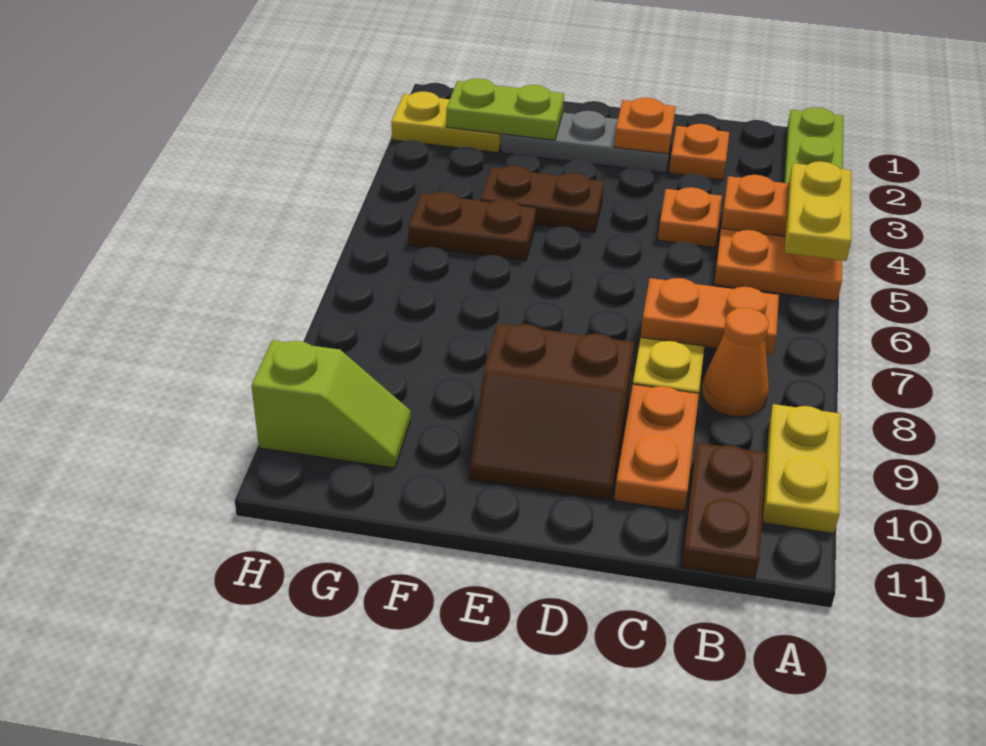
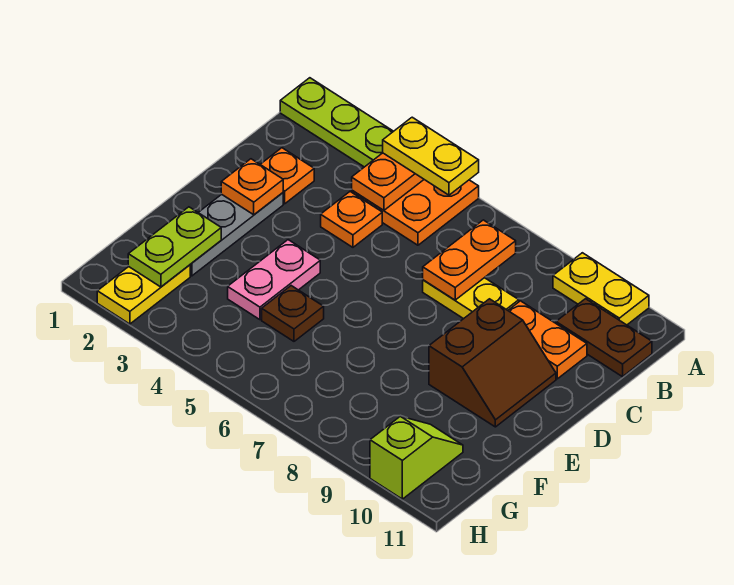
orange 1x1 cone [702,308,769,417] -> none
brown 1x2 plate [480,166,604,232] -> pink 1x2 plate [228,240,320,320]
brown 1x2 plate [408,192,536,261] -> brown 1x1 plate [262,286,324,341]

